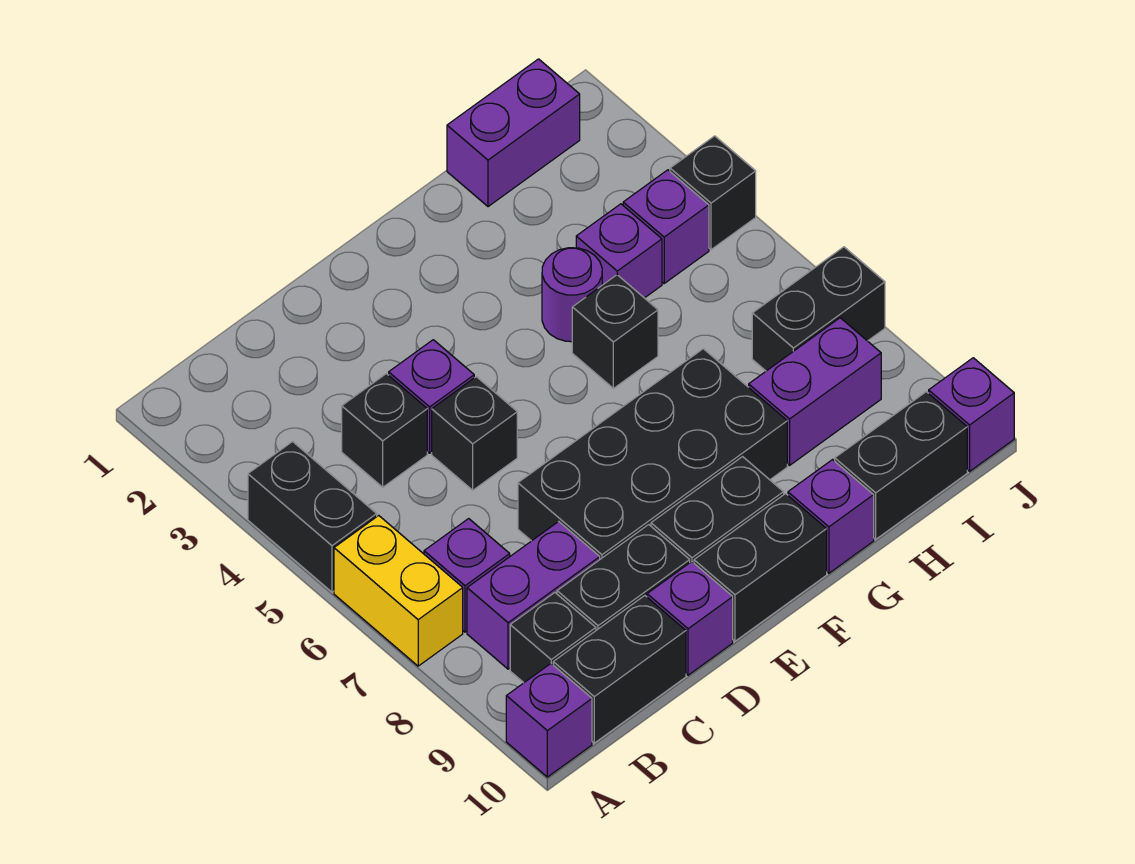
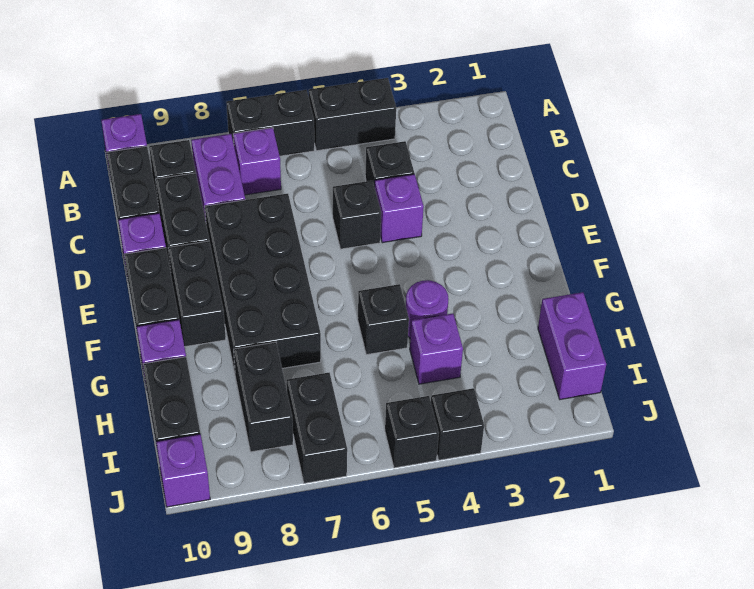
yellow 1x2 brick [334,515,463,666] -> black 1x2 brick [226,90,314,156]
purple 1x2 brick [749,318,881,465] -> black 1x2 brick [234,342,293,452]
purple 1x1 brick [623,170,709,283] -> none
none -> black 1x1 brick [385,396,439,468]

